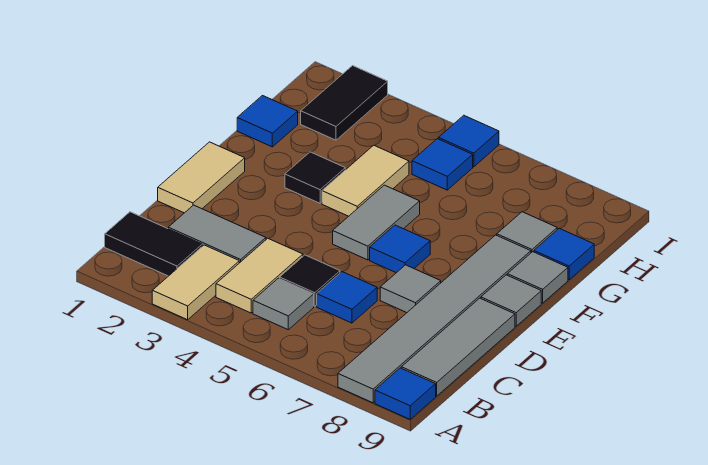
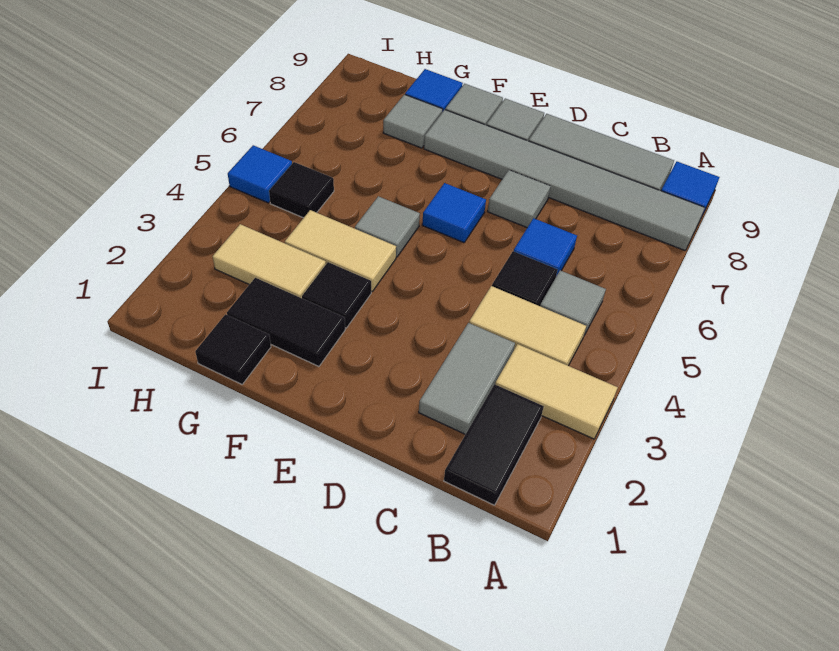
tan 1x2 tile [158,142,245,213] -> tan 1x2 tile moved to [213,224,326,298]
grey 1x2 tile [333,185,420,260] -> grey 1x1 tile [355,196,420,257]
blue 1x1 tile [237,96,298,147] -> black 1x1 tile [195,314,271,384]
black 1x2 tile [301,66,388,140] -> black 1x2 tile moved to [227,278,345,366]
blue 1x1 tile [412,139,473,190] -> black 1x1 tile [269,162,334,218]

